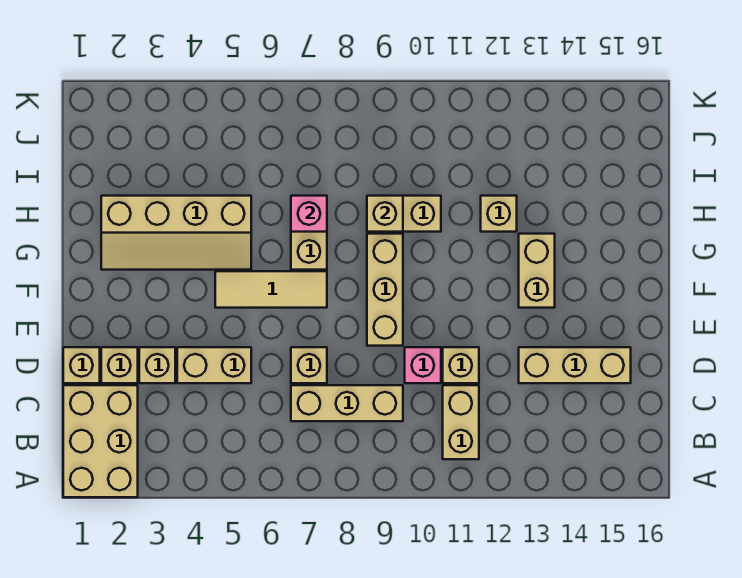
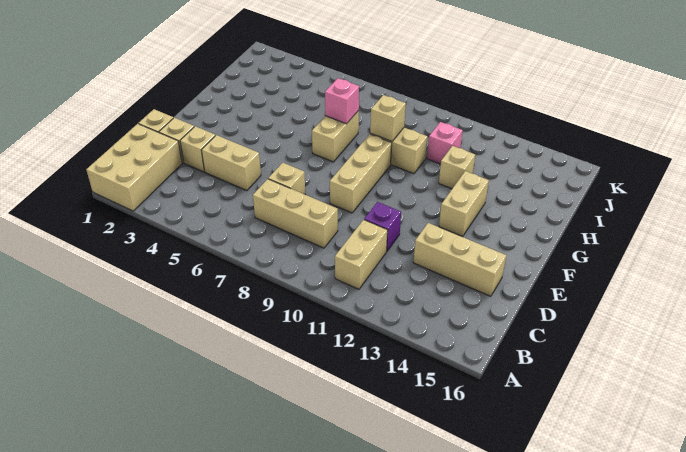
pink 1x1 brick [405,347,441,383] -> pink 1x1 brick moved to [427,122,463,164]
tan 1x1 brick [443,347,479,383] -> purple 1x1 brick [364,202,401,251]
tan 1x3 tile [215,271,327,308] -> none
tan 2x4 slope [101,196,251,270] -> none

